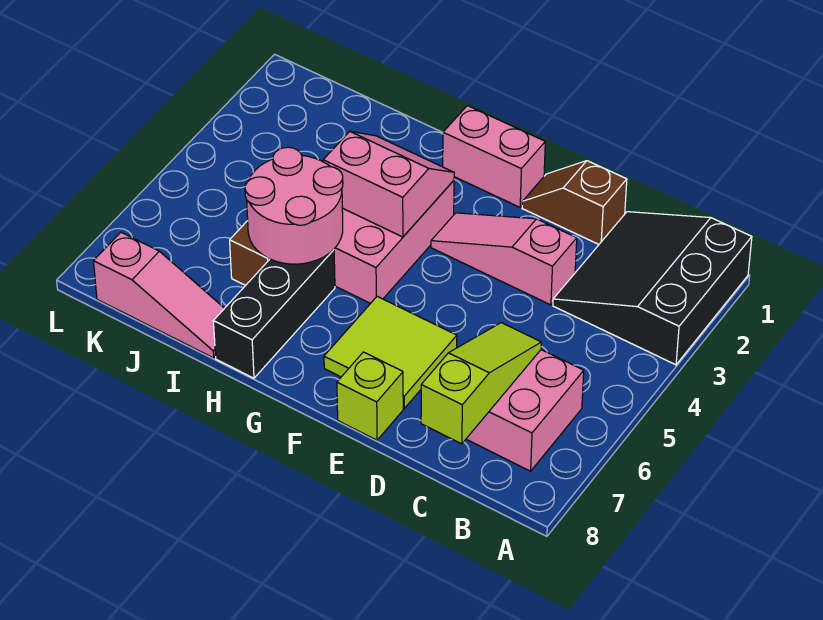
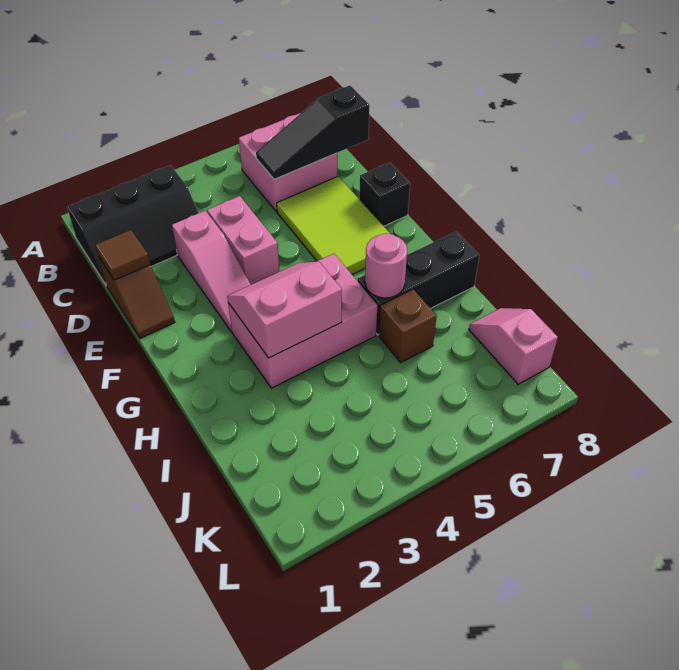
black 3x3 slope [553,212,752,365] -> black 2x3 slope [67,165,199,286]
lime 1x3 slope [421,323,541,444] -> black 1x3 slope [256,85,370,179]
none -> brown 1x1 tile [96,230,150,280]
lime 2x2 tile [324,296,457,408] -> lime 2x3 tile [277,176,390,274]
lime 1x1 brick [337,352,403,440] -> black 1x1 brick [359,162,410,226]
pink 1x2 brick [443,106,545,207] -> pink 1x2 brick moved to [207,196,280,285]
pink 2x2 slope [323,131,454,237] -> pink 2x2 slope turned to [227,262,342,358]
pink 2x2 round brick [245,147,343,264] -> pink 1x1 round brick [365,233,407,298]
pink 1x3 slope [94,232,224,358] -> pink 1x2 slope [469,308,558,384]

